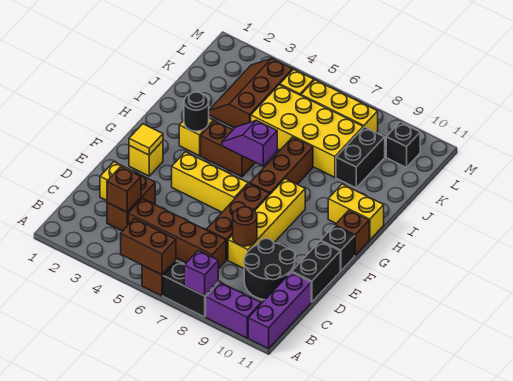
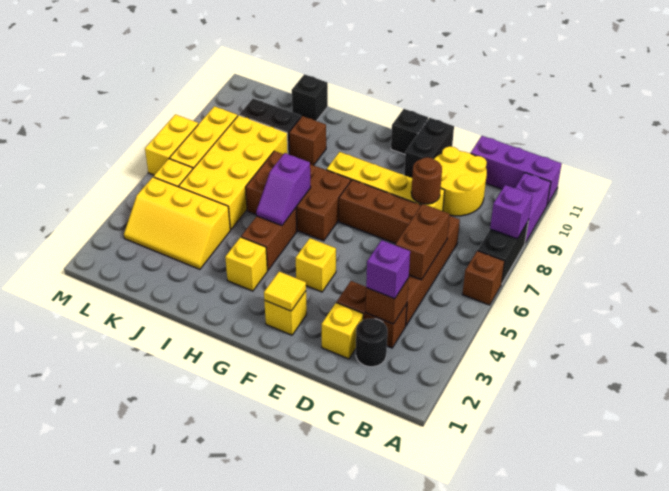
brown 1x2 brick [121,219,176,275] -> brown 1x2 brick moved to [395,204,450,280]
none -> purple 1x1 brick [366,240,410,299]
black 2x2 round brick [244,239,295,300] -> yellow 2x2 round brick [434,146,487,216]
black 1x2 brick [292,241,340,302] -> black 1x2 brick turned to [404,118,454,178]
yellow 1x3 brick [172,152,248,212] -> yellow 1x1 brick [296,238,336,292]
brown 1x3 brick [250,137,313,194] -> brown 2x3 brick [246,151,351,241]
brown 1x1 brick [335,210,369,255] -> brown 1x1 brick moved to [289,116,326,165]
black 1x1 round brick [184,92,209,131] -> black 1x1 round brick moved to [356,319,387,367]
yellow 1x2 brick [328,184,384,240] -> yellow 1x2 brick moved to [145,114,198,175]
brown 2x3 slope [209,59,293,128] -> yellow 2x3 slope [124,177,230,269]
black 1x1 brick [386,122,420,168] -> black 1x1 brick moved to [292,74,328,121]

